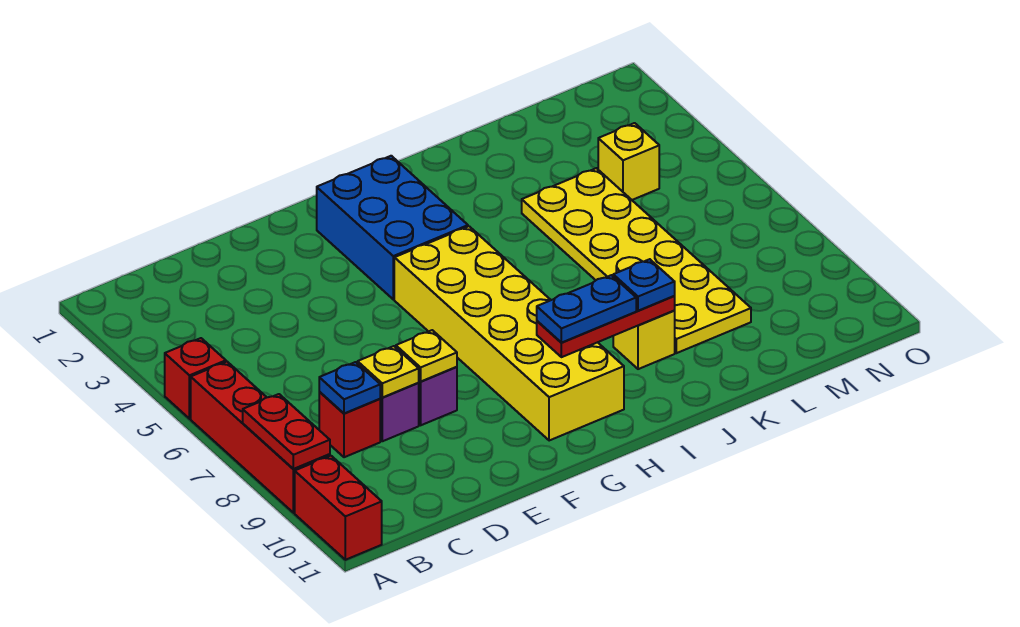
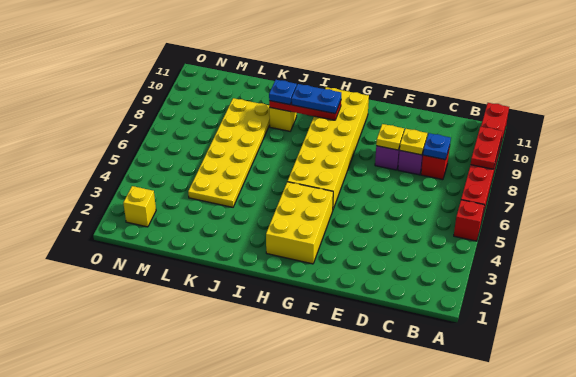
blue 2x3 brick [317,156,468,299] -> yellow 2x3 brick [266,182,333,264]
yellow 1x1 brick [598,123,659,200] -> yellow 1x1 brick moved to [123,186,156,227]

